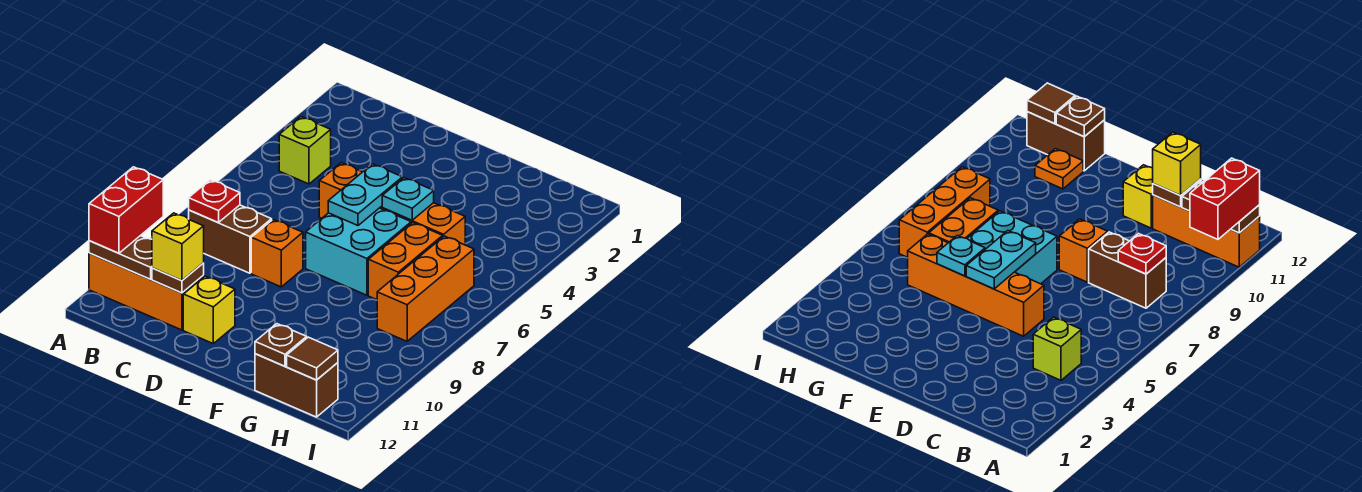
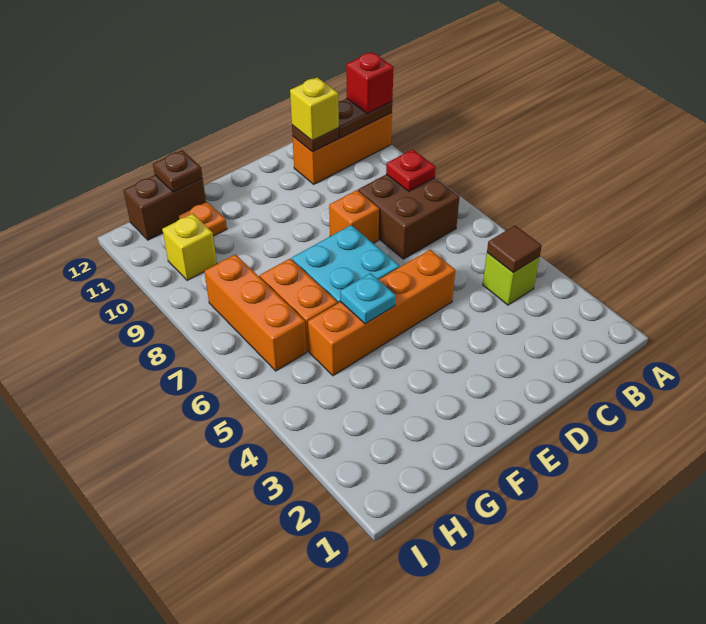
red 1x2 brick [89,167,163,253] -> red 1x1 brick [346,52,394,114]
brown 1x2 brick [189,205,272,273] -> brown 2x2 brick [358,174,459,259]
yellow 1x1 brick [183,276,235,343] -> yellow 1x1 brick moved to [162,214,217,281]
cyan 1x2 plate [328,164,402,225] -> none
brown 1x1 tile [287,337,338,380] -> brown 1x1 tile moved to [487,226,542,273]

